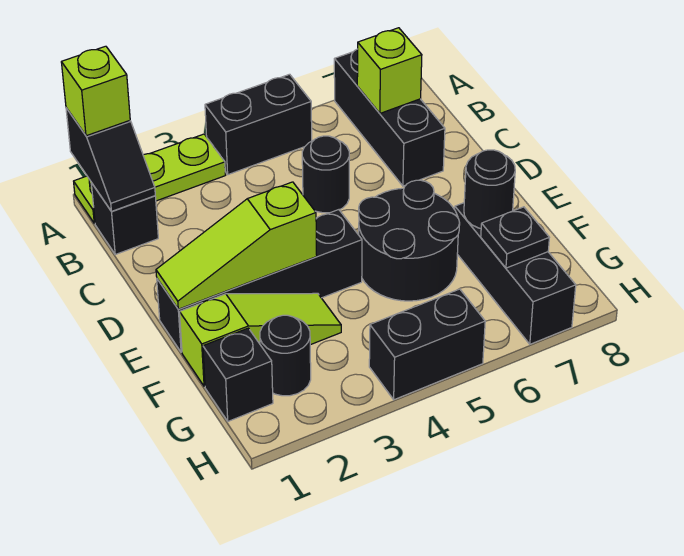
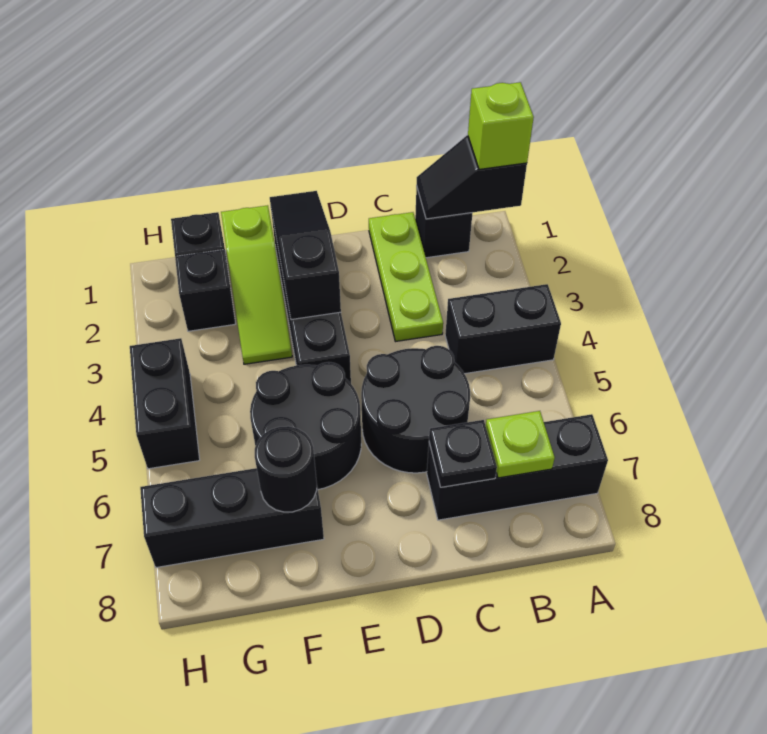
lime 1x3 plate [74,134,225,223] -> lime 1x3 plate moved to [369,212,443,342]
black 1x2 brick [205,74,312,175] -> black 1x2 brick turned to [445,284,561,374]
lime 1x1 brick [357,28,422,113] -> lime 1x1 plate [486,411,555,478]
black 1x1 round brick [302,136,349,213] -> black 2x2 round brick [361,346,470,473]
lime 1x3 slope [156,182,317,309] -> black 1x3 slope [270,191,341,320]
black 1x1 round brick [260,315,311,396] -> black 1x1 brick [175,250,235,331]
black 1x1 plate [481,207,549,268] -> black 1x1 plate moved to [429,420,497,487]

